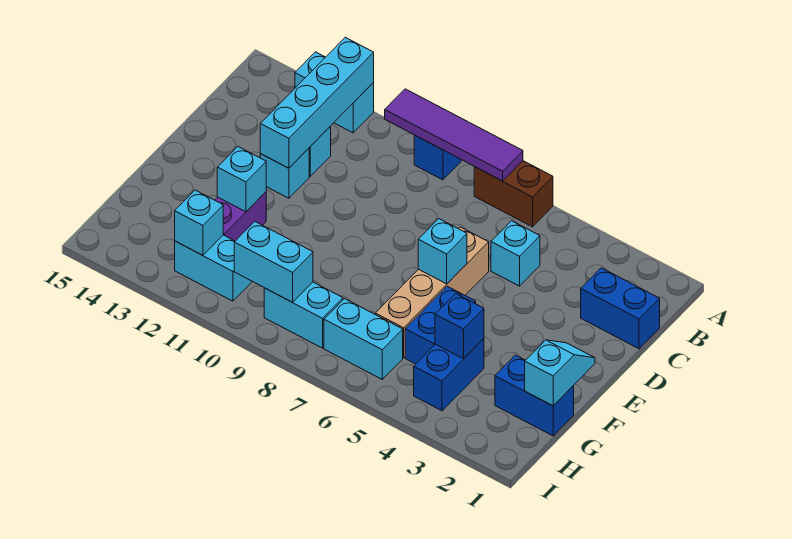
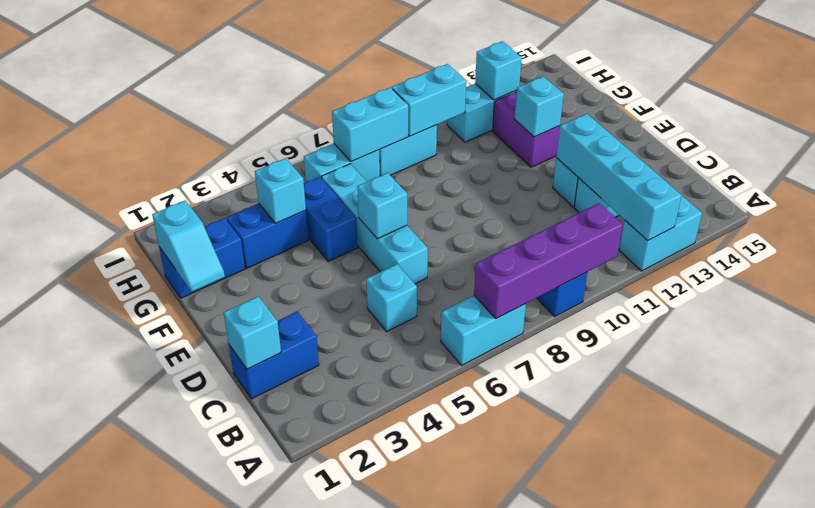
brown 1x2 brick [474,161,553,227] -> cyan 1x2 brick [441,296,526,365]
purple 1x4 tile [385,89,523,181] -> purple 1x4 brick [474,203,623,319]
none -> cyan 1x1 brick [224,296,281,369]
tan 1x4 brick [375,227,489,358] -> cyan 1x4 brick [321,164,428,284]
blue 1x2 brick [414,339,484,411] -> blue 1x2 brick turned to [226,203,308,268]
blue 1x1 brick [435,294,484,359] -> cyan 1x1 brick [255,158,306,223]
none -> cyan 1x2 brick [332,88,408,162]

